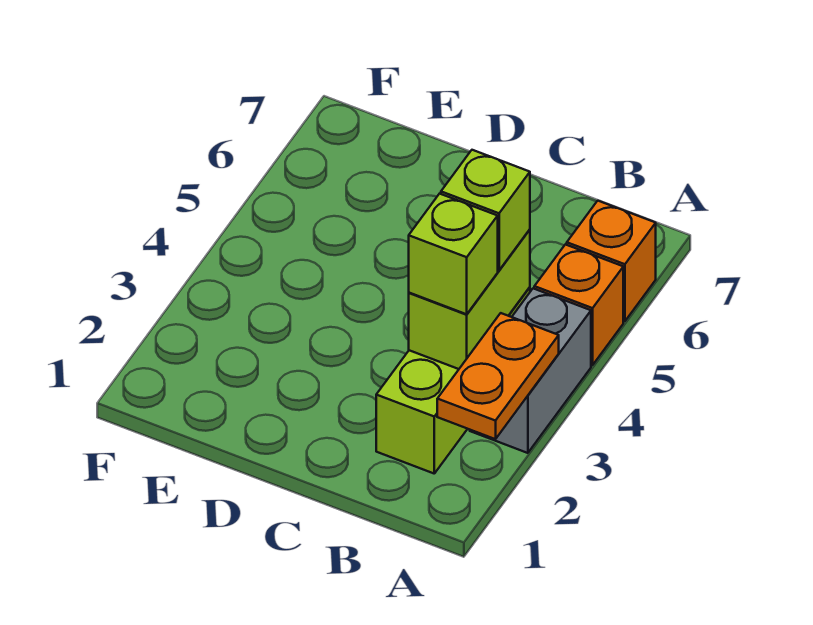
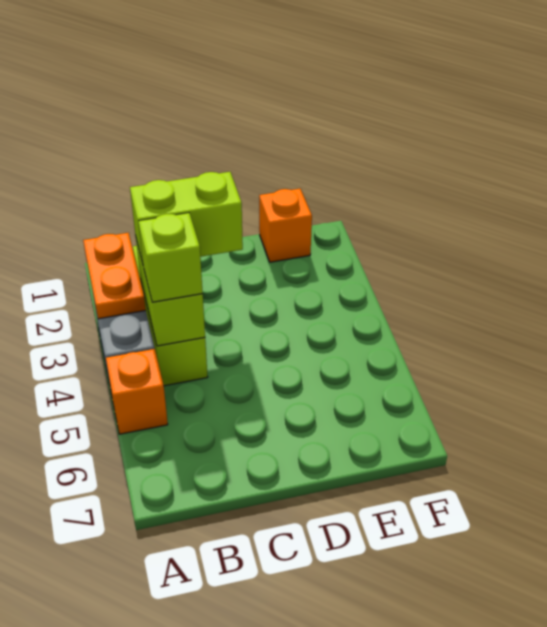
orange 1x1 brick [567,201,656,321] -> orange 1x1 brick moved to [259,189,312,262]
lime 1x1 brick [409,194,498,314] -> lime 1x2 brick [130,172,243,264]

